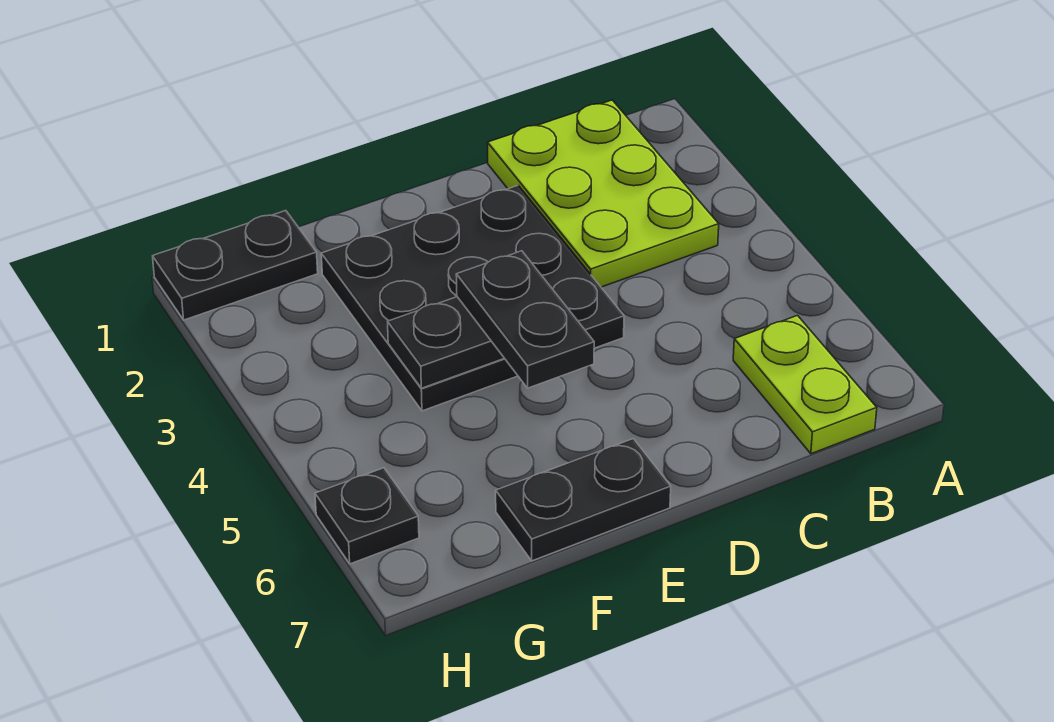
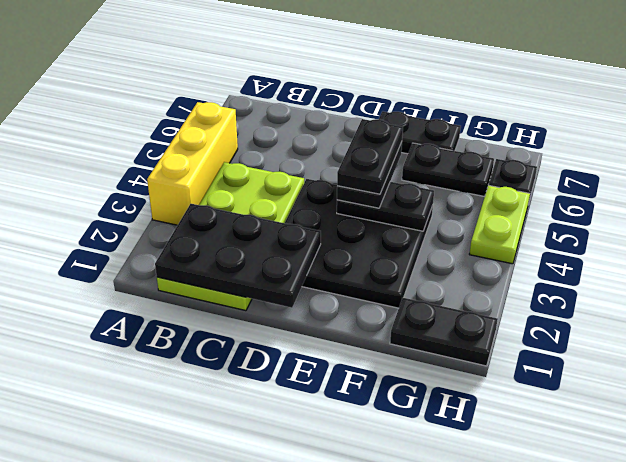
none -> yellow 1x3 brick [147,102,238,225]
lime 2x3 plate [487,100,719,287] -> lime 2x4 plate [157,162,304,311]
none -> black 2x3 plate [155,204,321,308]
lime 1x2 plate [733,316,877,454] -> lime 1x2 plate moved to [469,185,530,264]
none -> black 1x2 plate [337,119,403,194]
none -> black 1x2 plate [402,143,494,196]

